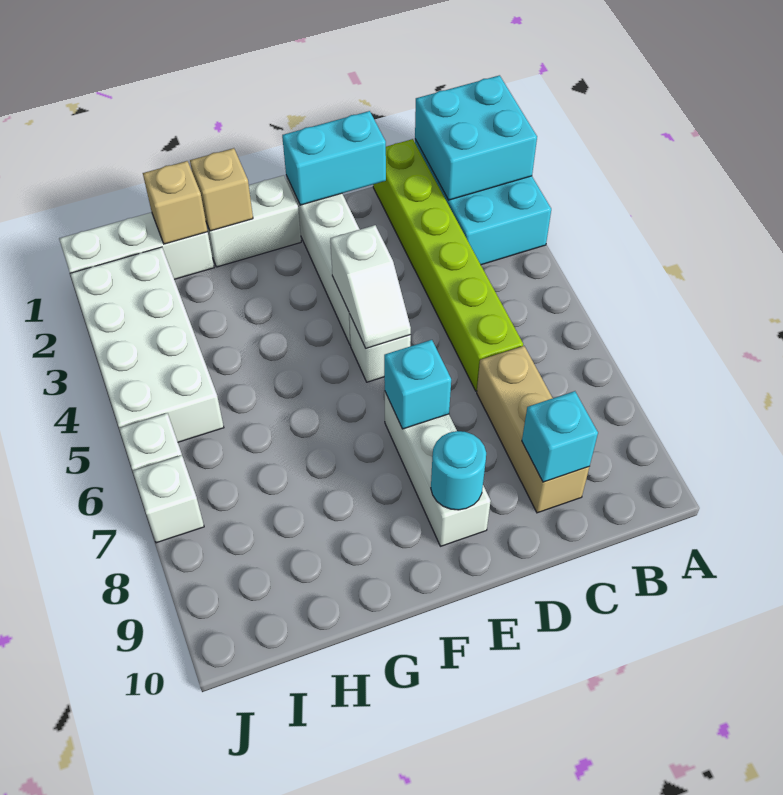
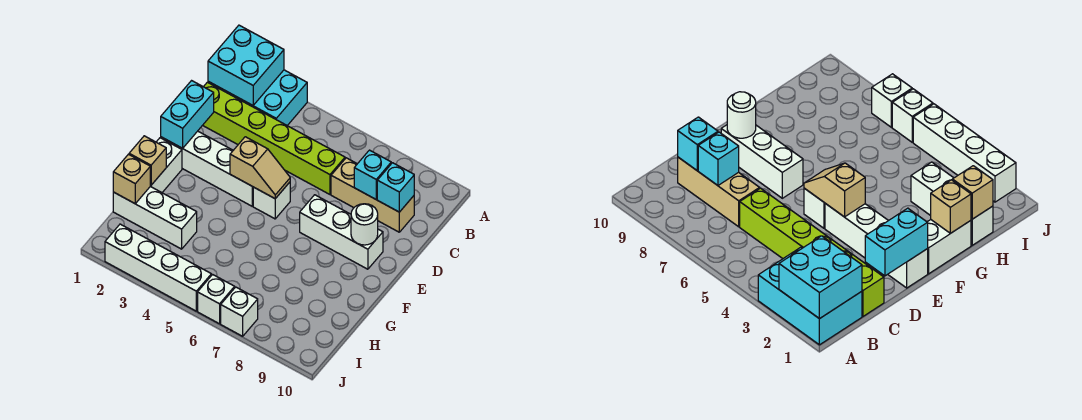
white 1x2 slope [330,225,411,348] -> tan 1x2 slope [230,137,290,199]
cyan 1x1 brick [384,340,451,429] -> cyan 1x1 brick moved to [354,150,391,199]
cyan 1x1 round brick [431,431,486,510] -> white 1x1 round brick [351,204,378,245]
white 1x3 brick [59,212,214,279] -> white 1x3 brick turned to [113,187,197,249]
white 2x4 brick [70,247,224,442] -> white 1x4 brick [105,224,211,311]

